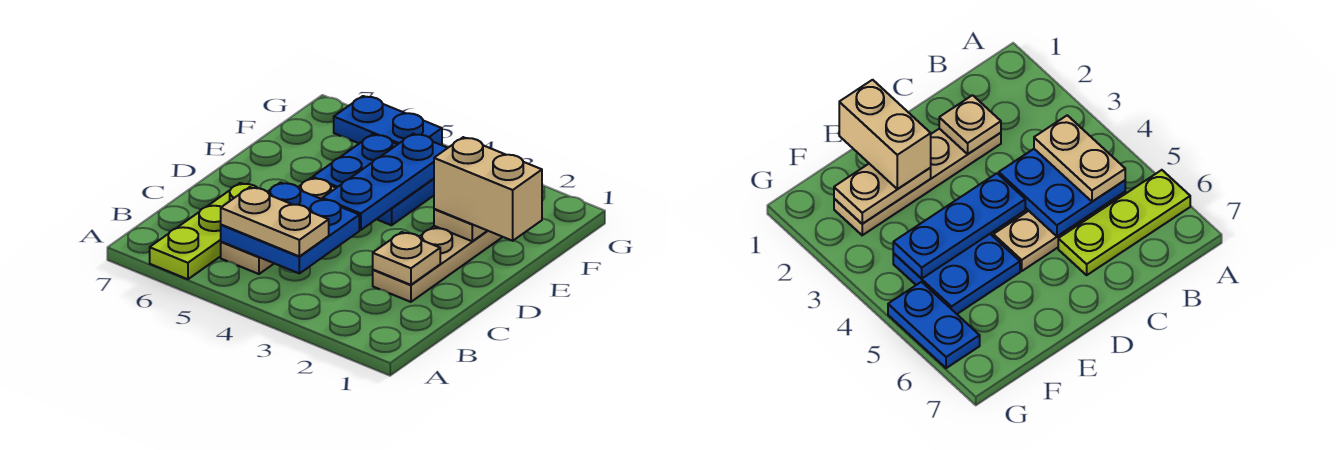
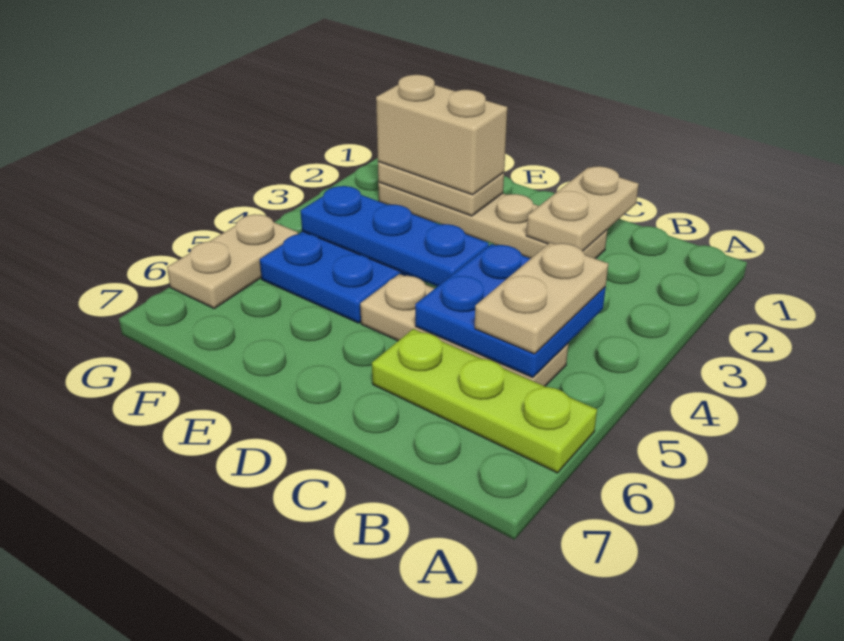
tan 1x1 plate [373,232,440,285] -> tan 1x2 plate [526,166,639,251]
tan 1x2 brick [434,137,542,241] -> tan 1x2 brick turned to [376,75,507,195]
blue 1x2 plate [334,96,442,145] -> tan 1x2 plate [167,214,298,308]

